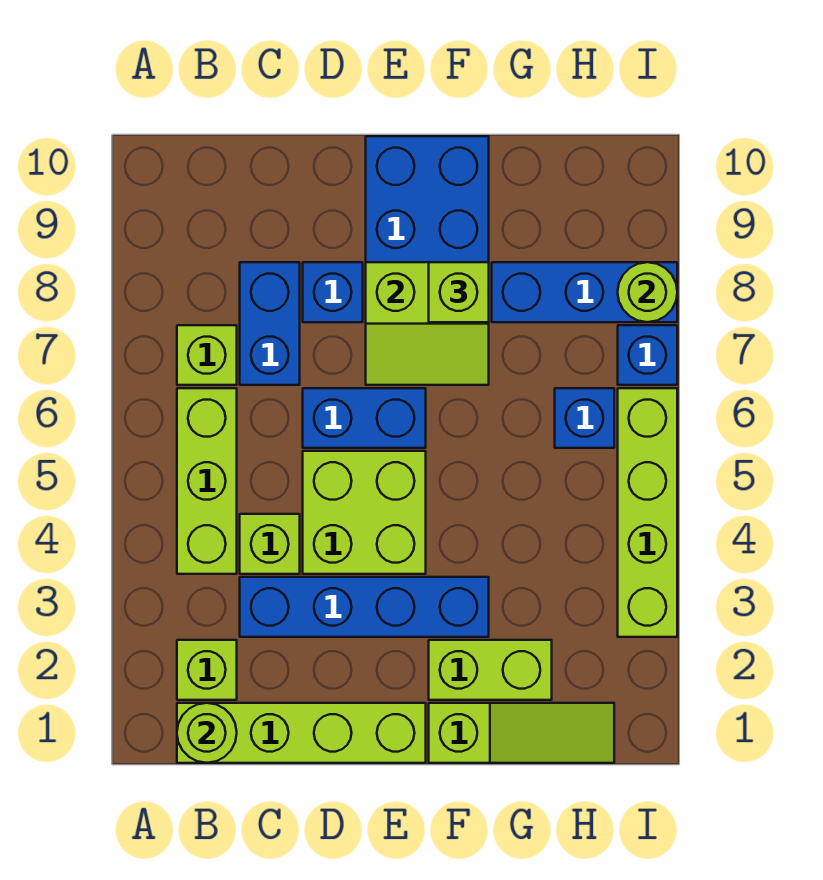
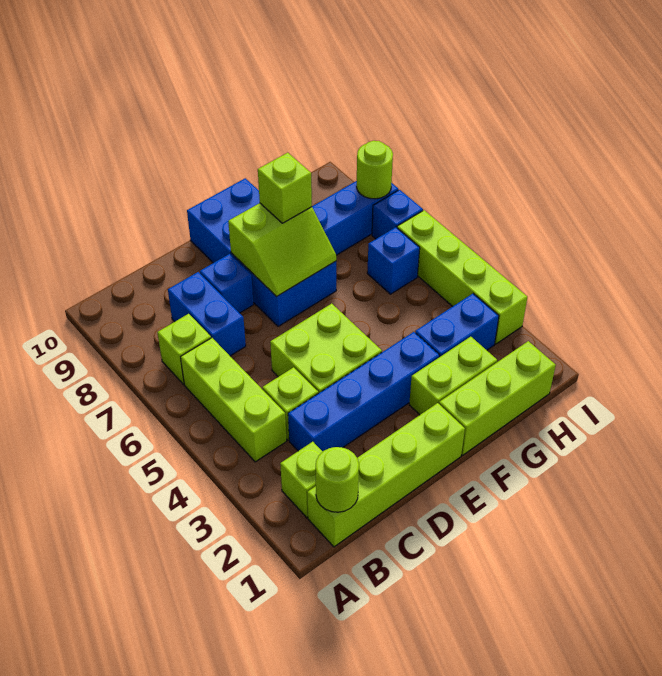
blue 1x2 brick [303,388,426,448] -> blue 1x2 brick moved to [415,294,499,357]
lime 1x3 slope [429,703,614,763] -> lime 1x3 brick [439,341,556,455]

